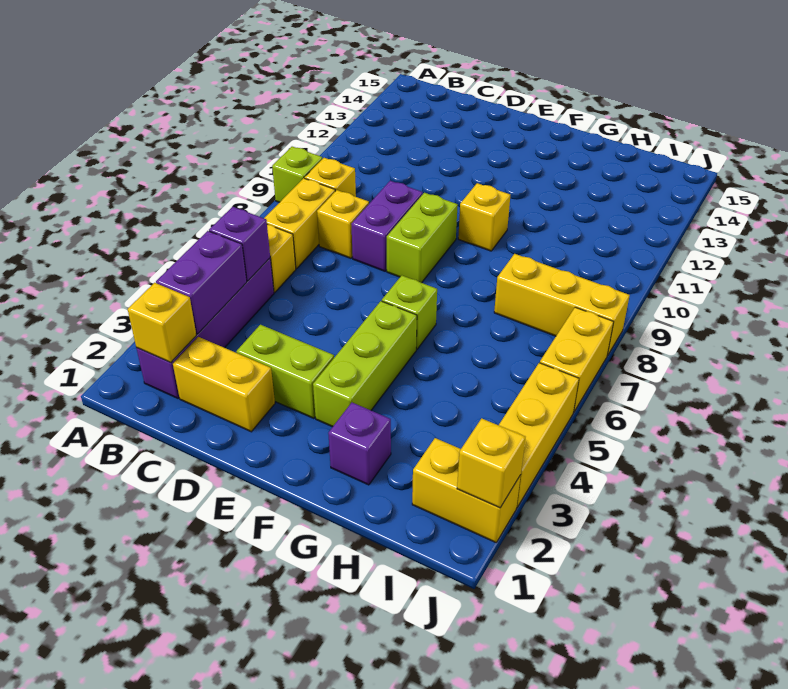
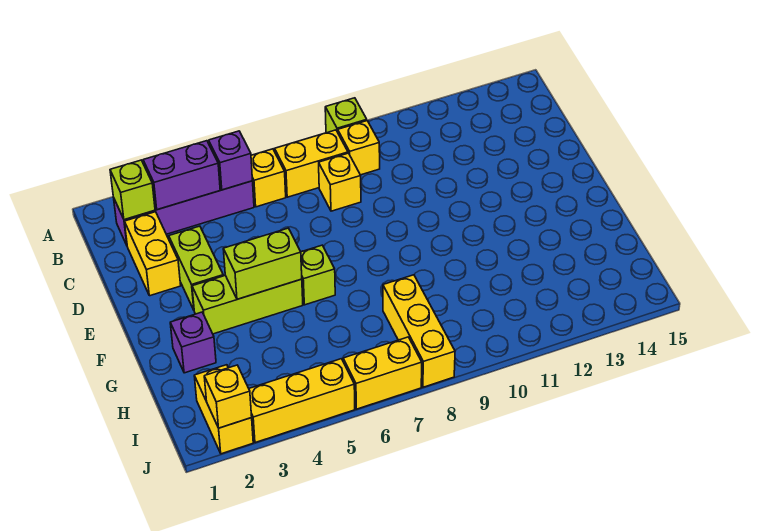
yellow 1x1 brick [128,283,196,362] -> lime 1x1 brick [110,160,155,220]
purple 1x2 brick [351,181,423,271] -> none
lime 1x2 brick [387,193,458,283] -> lime 1x2 brick moved to [223,228,302,299]
yellow 1x1 brick [458,183,510,251] -> none

